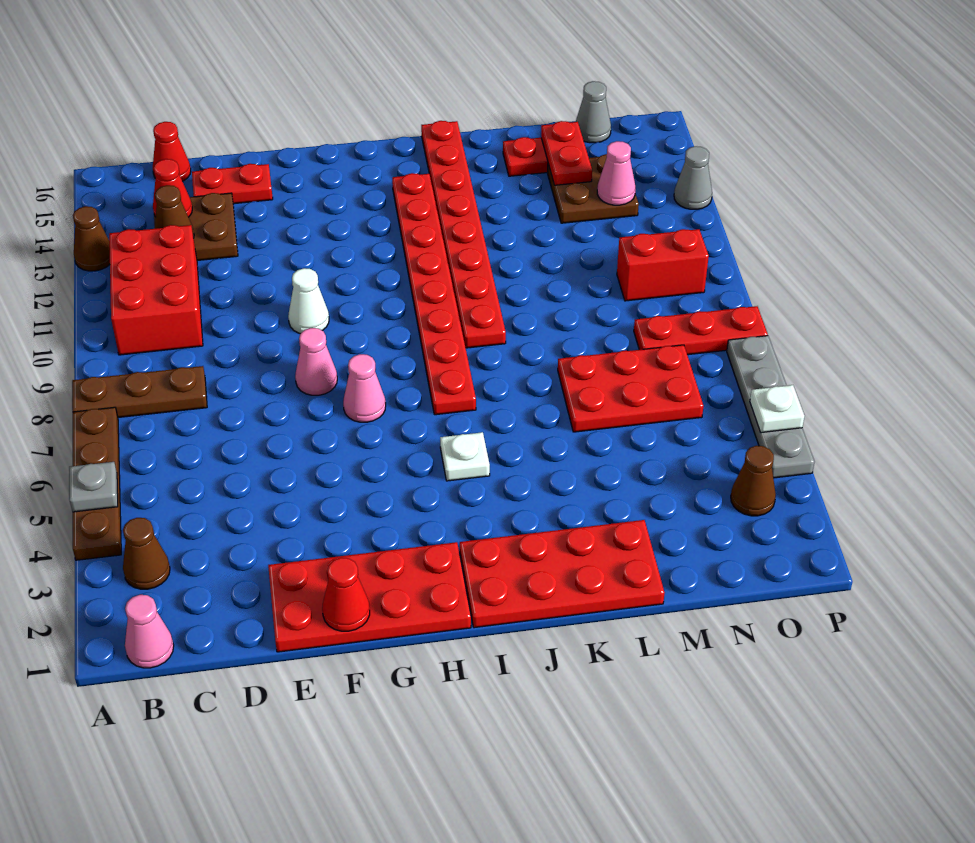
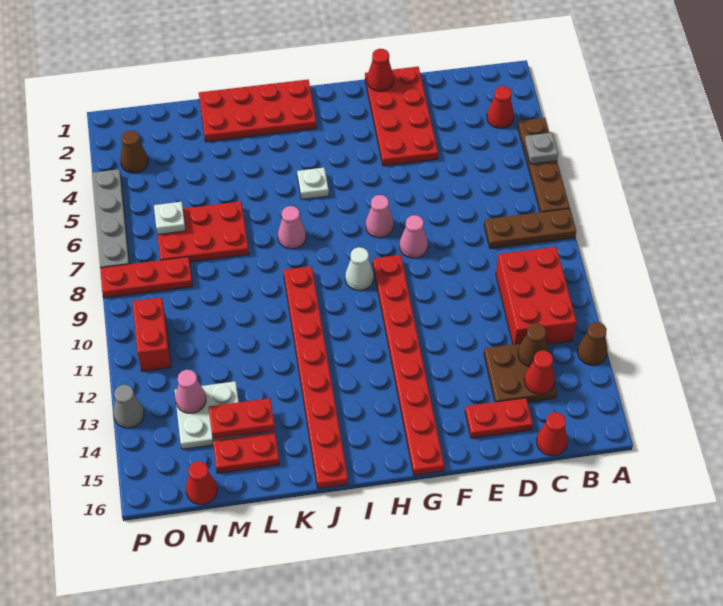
pink 1x1 cone [125,595,174,668] -> pink 1x1 cone moved to [278,206,306,249]
brown 1x1 cone [123,518,170,589] -> red 1x1 cone [487,86,514,128]
red 2x4 plate [268,542,471,652] -> red 2x4 plate turned to [365,67,438,166]
white 1x1 cone [288,268,329,333] -> white 1x1 cone moved to [345,247,374,290]
red 1x8 plate [392,173,476,415] -> red 1x8 plate moved to [373,255,444,475]
brown 2x2 plate [548,154,639,223] -> white 2x2 plate [175,381,243,449]
red 1x2 plate [541,121,592,185] -> red 1x2 plate turned to [209,398,275,439]
red 1x2 brick [617,229,709,301] -> red 1x2 brick turned to [132,297,171,371]
grey 1x1 cone [576,81,611,143] -> red 1x1 cone [186,461,217,505]
white 1x1 plate [750,385,805,433] -> white 1x1 plate moved to [154,202,186,235]

